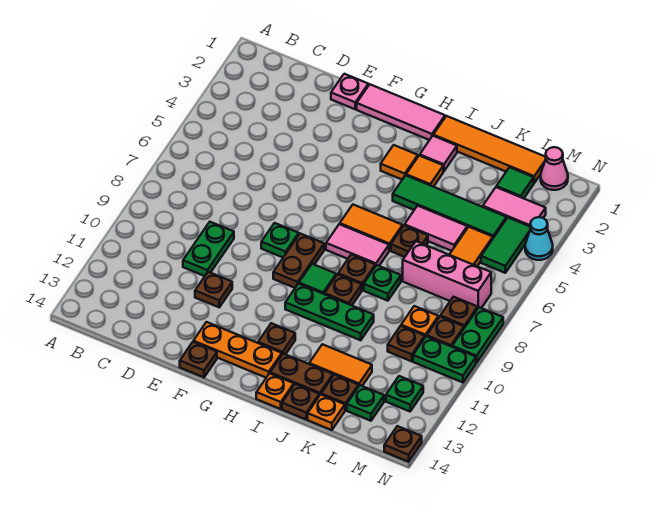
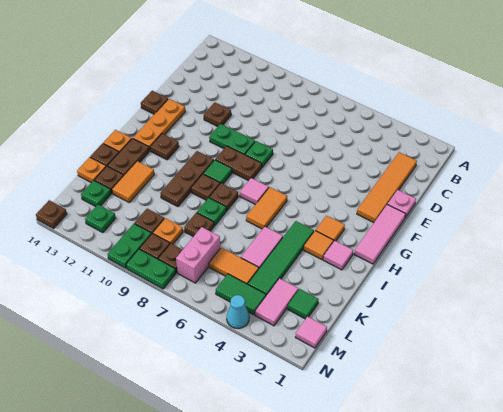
green 1x2 plate [183,222,234,276] -> green 1x2 plate moved to [209,124,255,155]
pink 1x2 tile [326,224,389,266] -> pink 1x1 tile [240,178,269,204]
green 1x3 plate [285,284,374,340] -> brown 1x3 plate [160,151,214,207]
orange 1x4 tile [433,116,546,183] -> orange 1x4 tile moved to [357,152,417,223]
brown 1x1 plate [391,226,428,257] -> brown 1x1 plate moved to [184,213,214,237]
pink 1x3 brick [403,241,491,308] -> pink 1x2 brick [176,227,220,283]
pink 1x1 cone [541,147,568,190] -> pink 1x1 tile [295,317,327,348]

